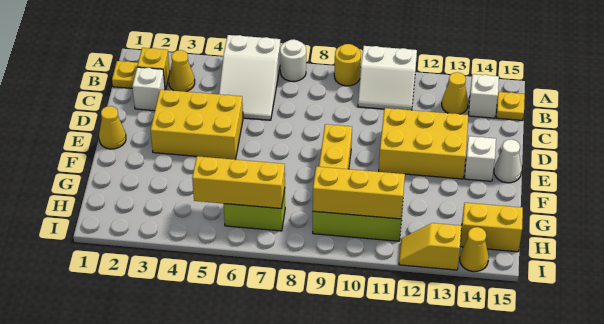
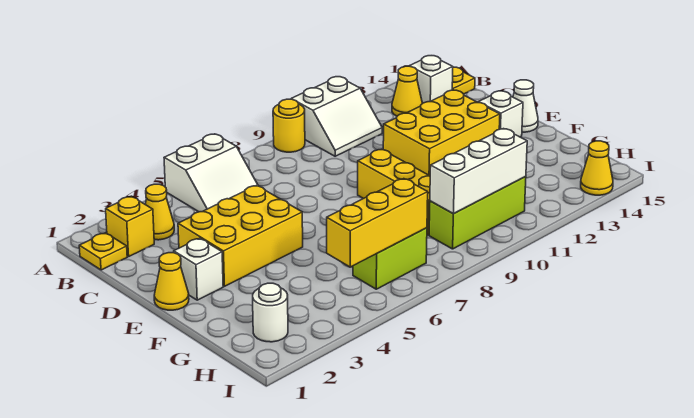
white 2x3 slope [219,35,281,120] -> white 2x2 slope [164,134,258,212]
white 1x1 round brick [280,40,306,81] -> white 1x1 round brick moved to [253,283,288,342]
white 1x1 brick [132,67,165,111] -> white 1x1 brick moved to [174,238,223,300]
yellow 1x3 brick [313,166,405,219] -> white 1x3 brick [430,129,527,214]
yellow 1x2 brick [460,203,523,252] -> none
yellow 1x2 slope [399,223,461,270] -> none

